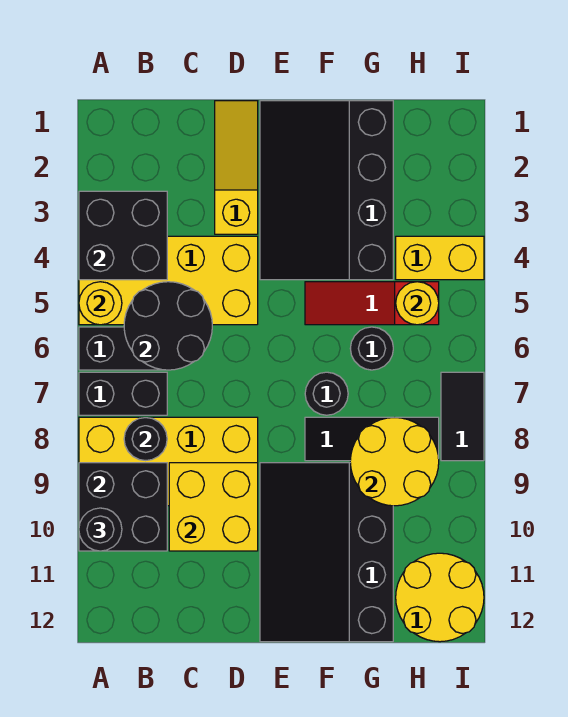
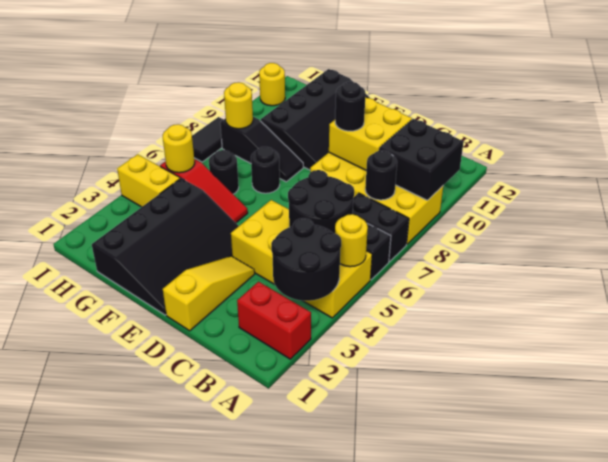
none -> red 1x2 brick [237,282,311,359]
black 2x2 brick [79,191,167,280] -> black 2x2 round brick [271,218,341,301]
black 1x1 round brick [79,508,122,551] -> black 1x1 round brick moved to [335,82,366,131]
yellow 1x3 slope [215,101,258,234] -> yellow 1x3 slope turned to [163,256,255,331]
yellow 2x2 round brick [350,417,439,506] -> yellow 1x1 round brick [224,82,253,129]
yellow 2x2 round brick [396,553,484,642] -> yellow 1x1 round brick [259,63,285,106]

